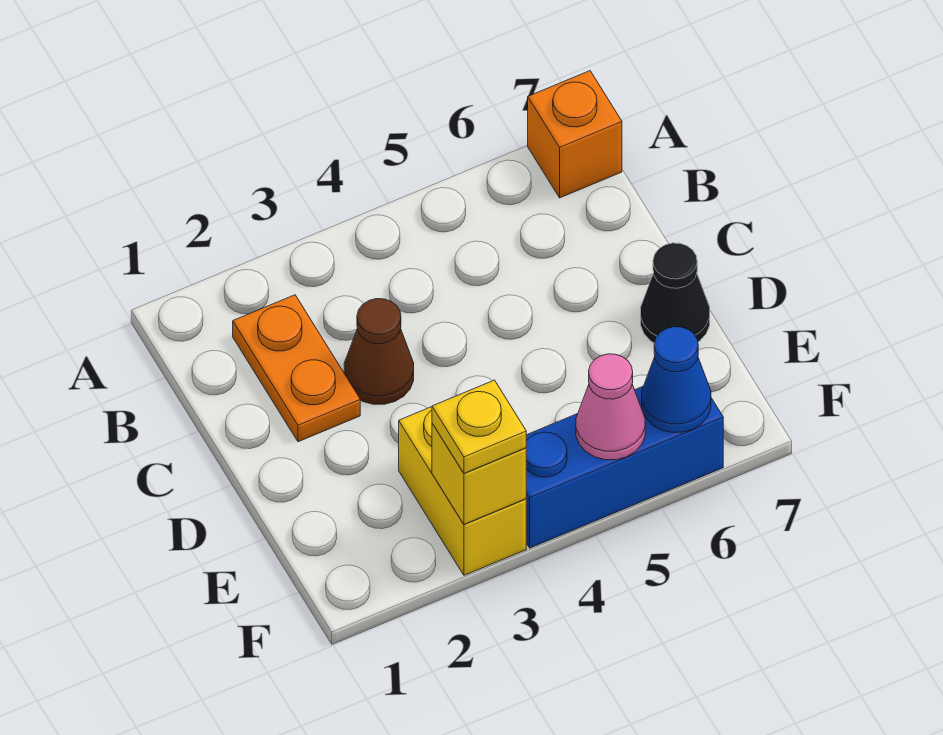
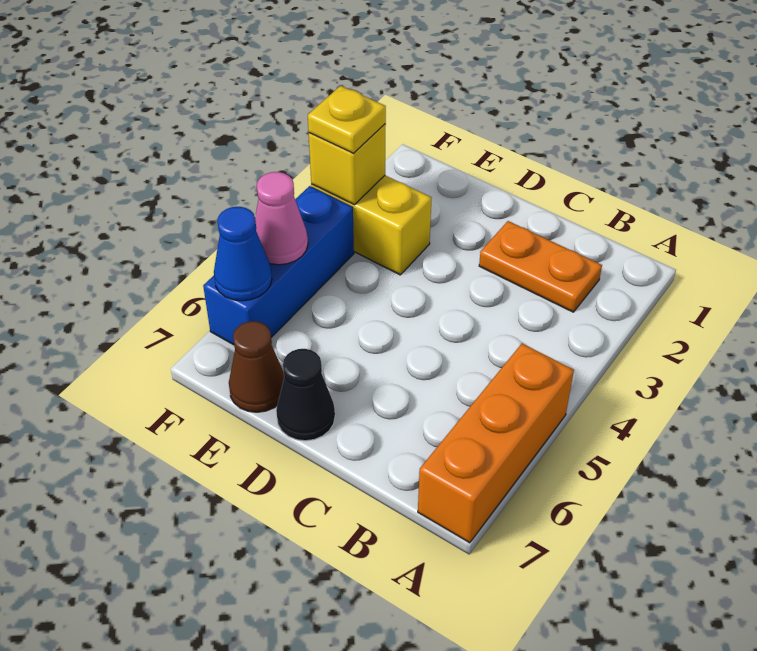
orange 1x1 brick [528,71,622,198] -> orange 1x3 brick [418,344,574,543]
brown 1x1 cone [344,299,414,404] -> brown 1x1 cone moved to [229,321,284,412]

